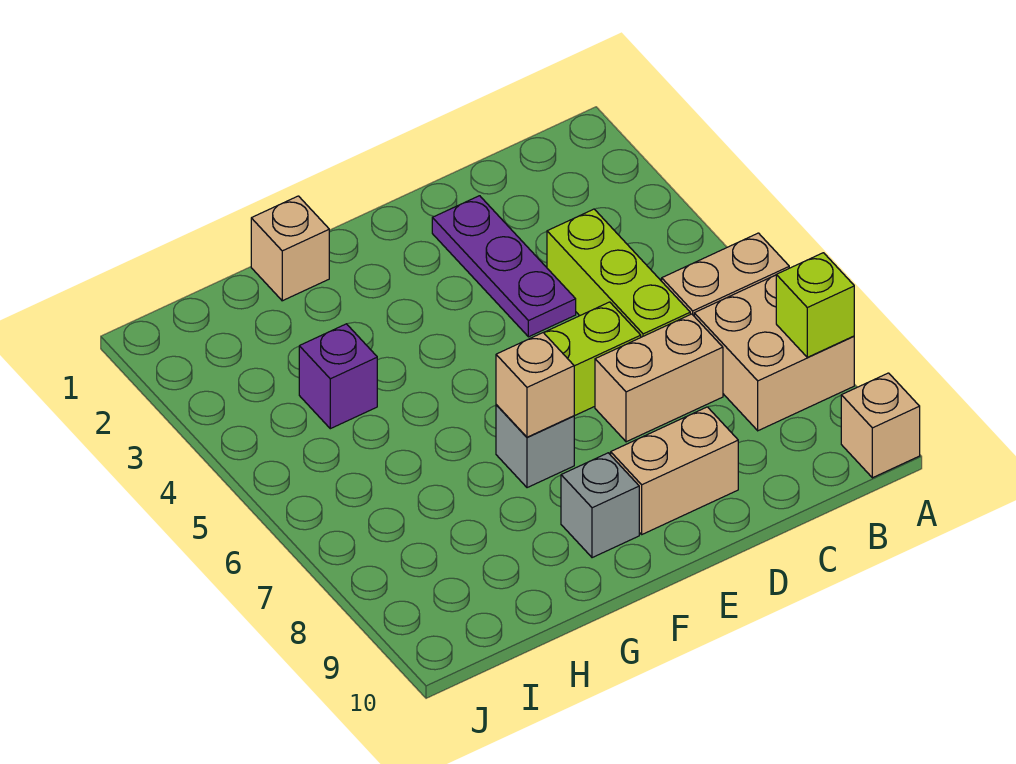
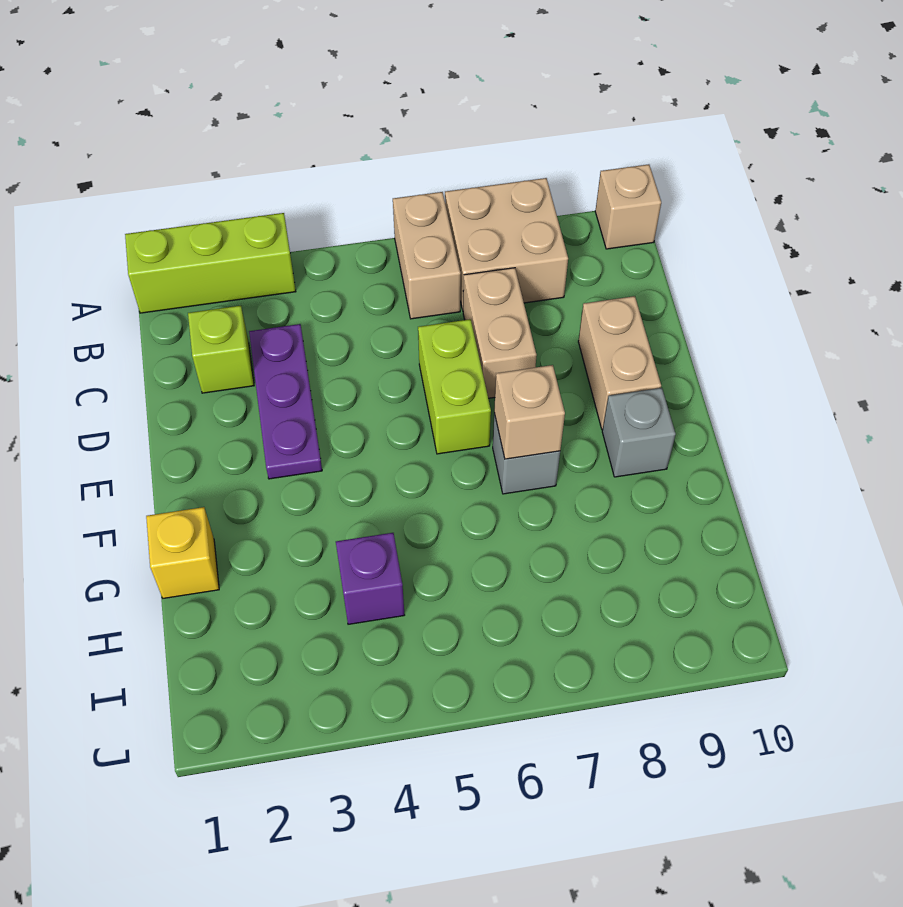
lime 1x1 brick [776,253,854,357] -> lime 1x1 brick moved to [188,306,254,393]
lime 1x3 brick [547,209,690,337] -> lime 1x3 brick moved to [125,213,296,313]
purple 1x3 plate [432,196,576,337] -> purple 1x3 plate turned to [249,324,322,479]
tan 1x1 brick [251,196,329,301] -> yellow 1x1 brick [146,507,219,598]

